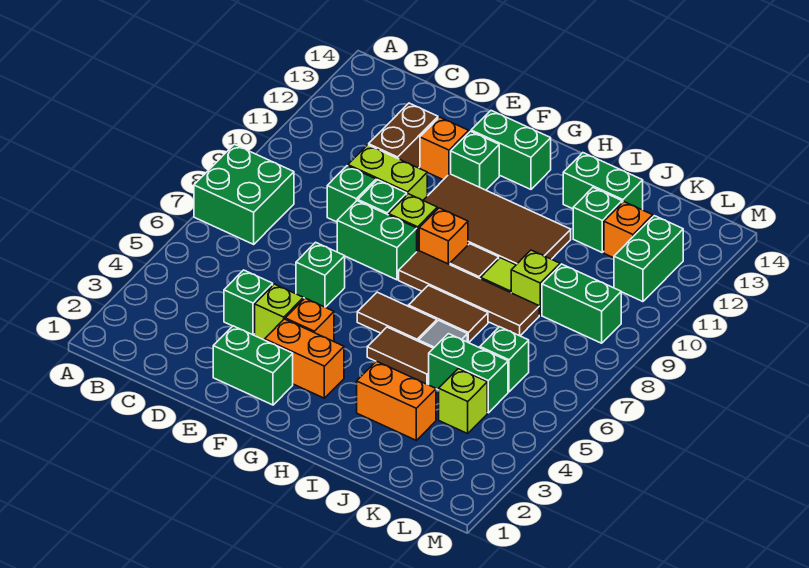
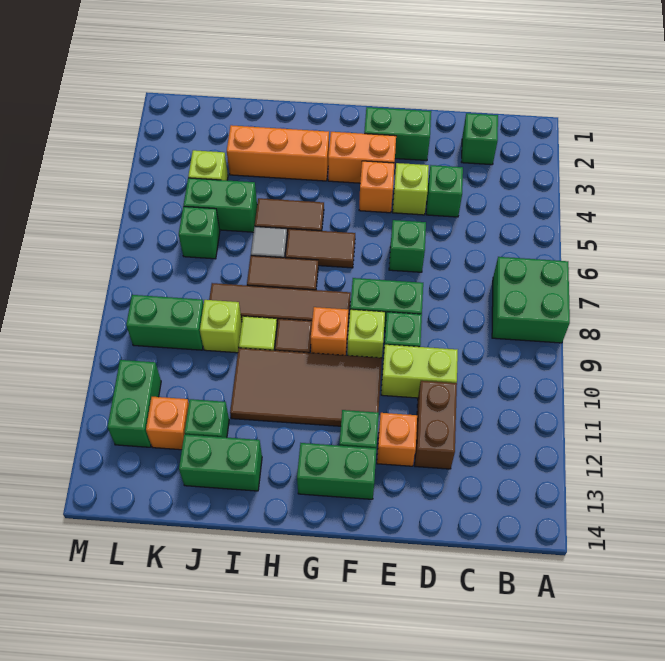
green 1x1 brick [327,166,376,222] -> green 1x1 brick moved to [462,113,498,165]
orange 1x2 brick [357,361,436,440] -> orange 1x3 brick [227,125,329,181]

